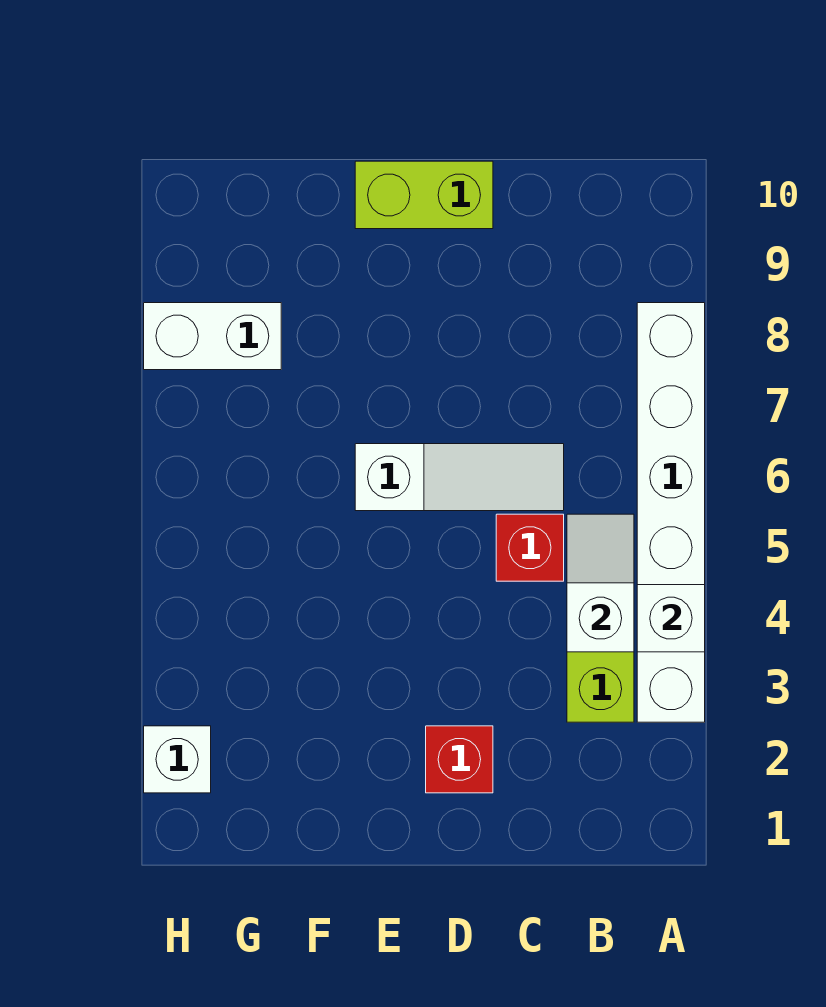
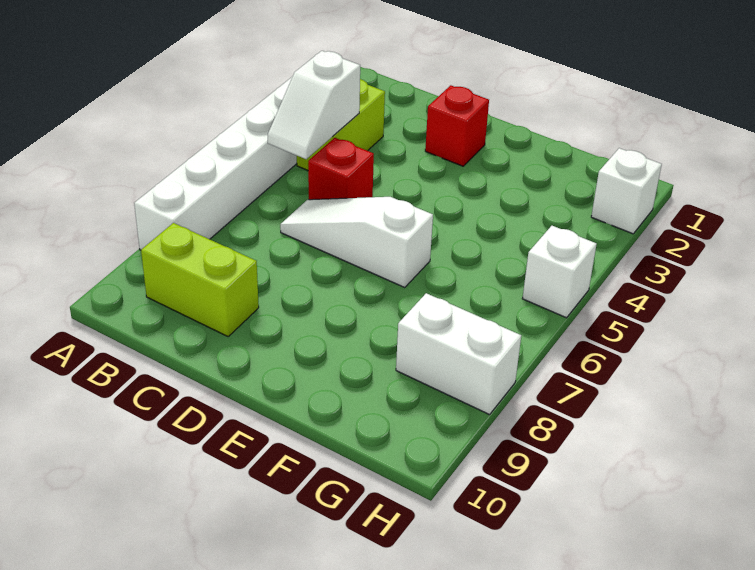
white 1x1 brick [637,585,705,652] -> white 1x1 brick moved to [522,226,597,318]
lime 1x2 brick [355,161,493,229] -> lime 1x2 brick moved to [141,223,259,336]

